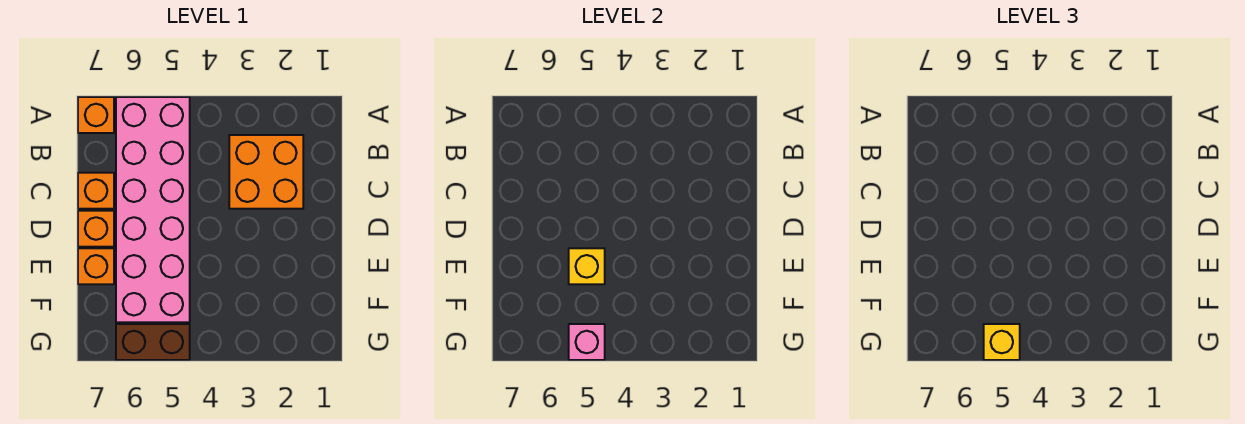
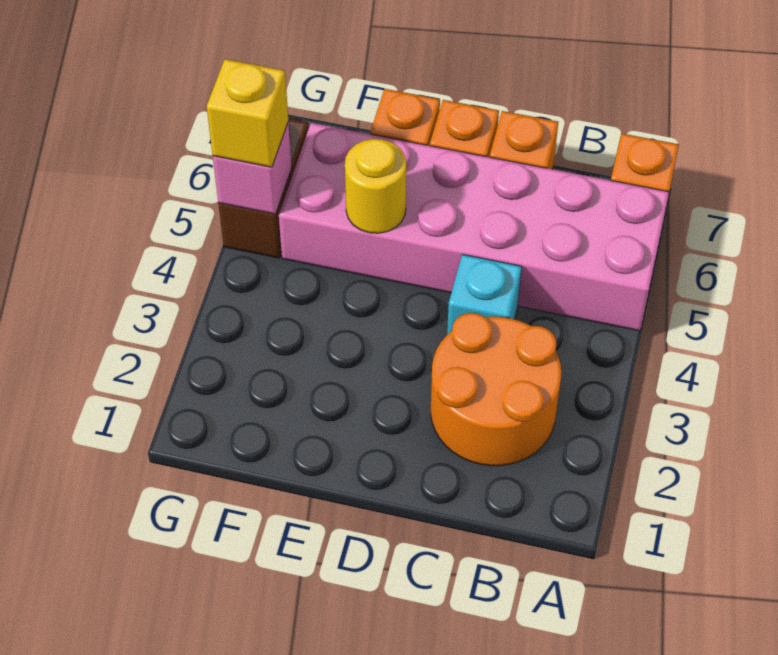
orange 2x2 brick [229,135,303,209] -> orange 2x2 round brick [431,313,561,466]
none -> cyan 1x1 brick [447,254,522,335]
yellow 1x1 brick [569,248,605,284] -> yellow 1x1 round brick [345,139,406,233]

